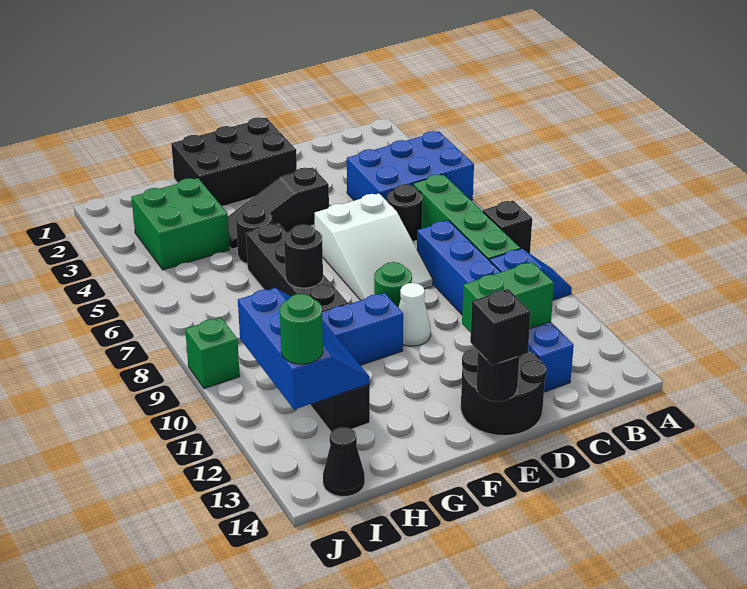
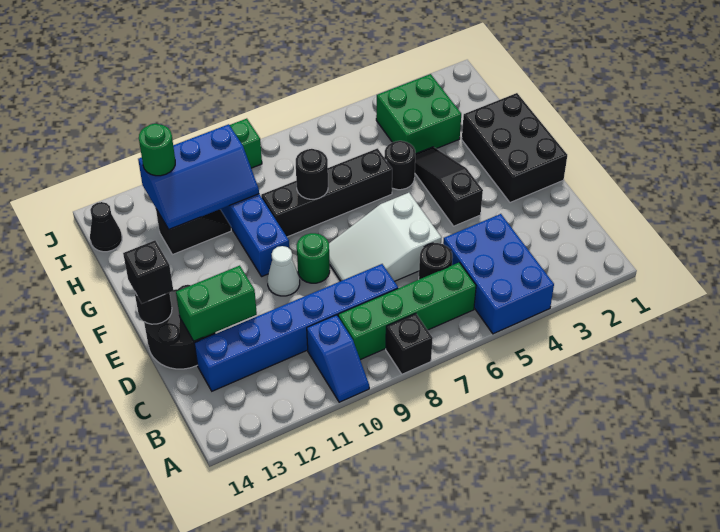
green 1x2 brick [462,262,554,333] -> green 1x2 brick turned to [176,266,257,341]

